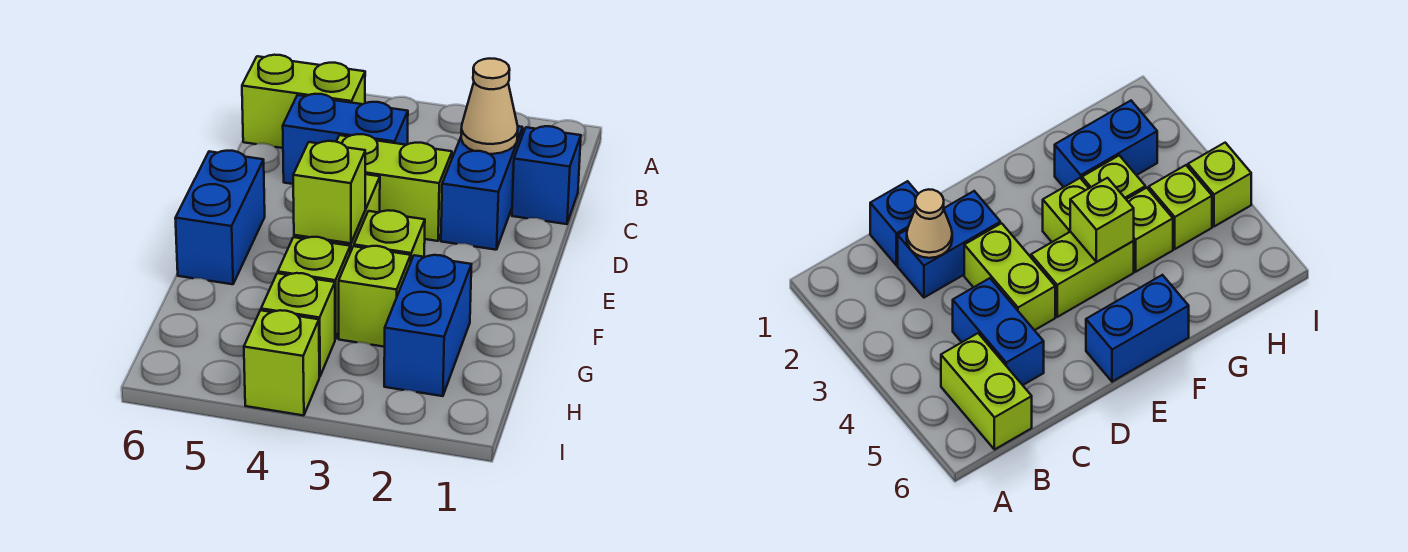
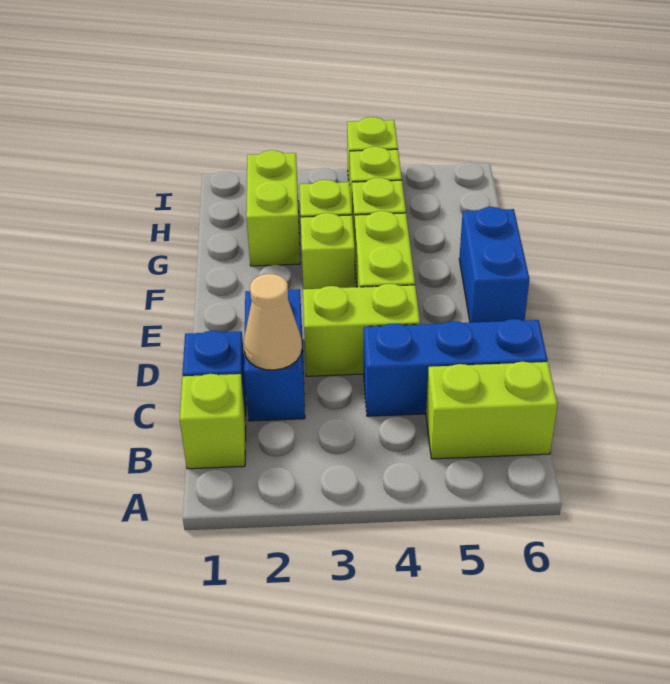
blue 1x2 brick [283,94,408,184] -> blue 1x3 brick [364,319,548,416]
lime 1x1 brick [293,141,365,243] -> lime 1x1 brick moved to [180,374,246,469]
blue 1x2 brick [384,255,471,396] -> lime 1x2 brick [246,150,300,266]

